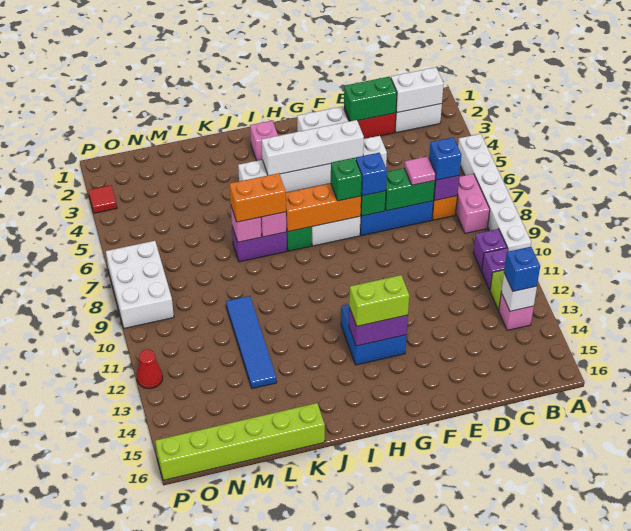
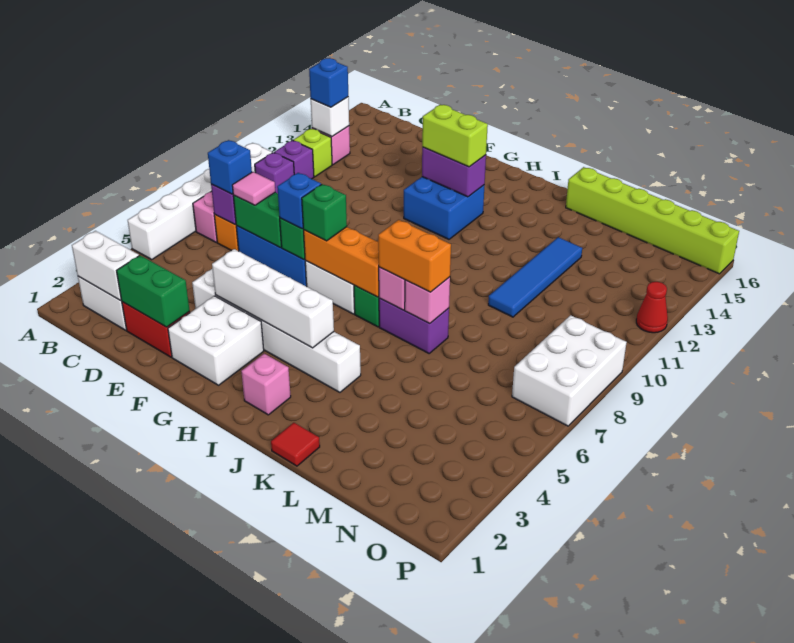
red 1x1 tile [88,185,117,213] -> red 1x1 tile moved to [271,423,320,466]

